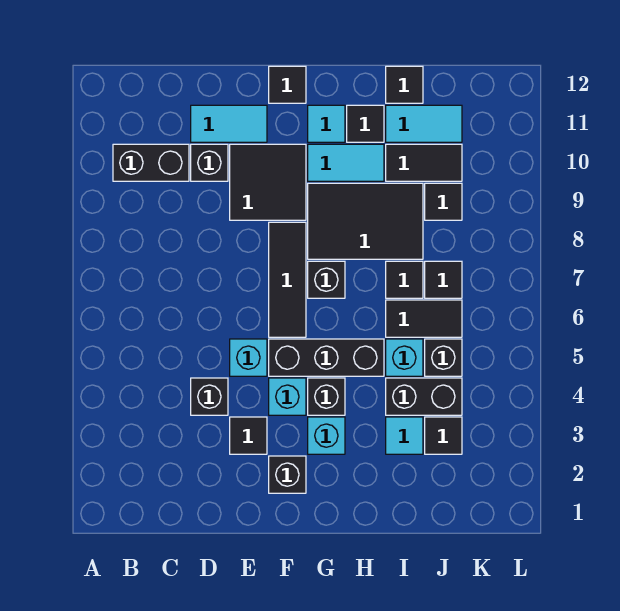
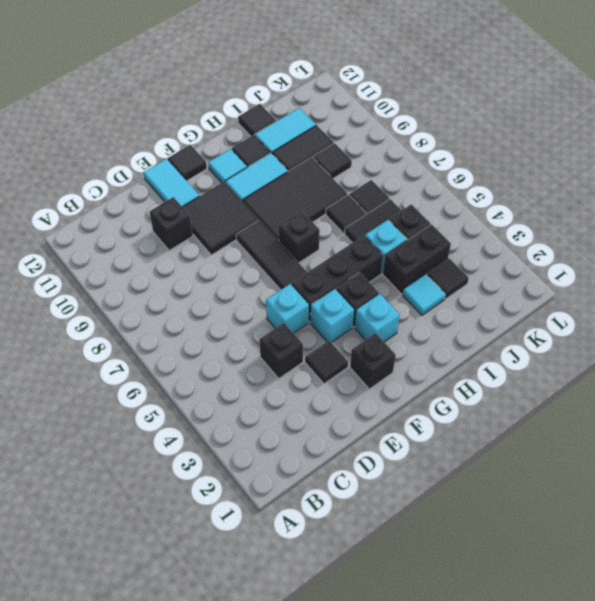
black 1x2 brick [113,144,189,181] -> none
cyan 1x2 tile [191,105,267,142] -> cyan 1x2 tile turned to [144,159,199,207]

